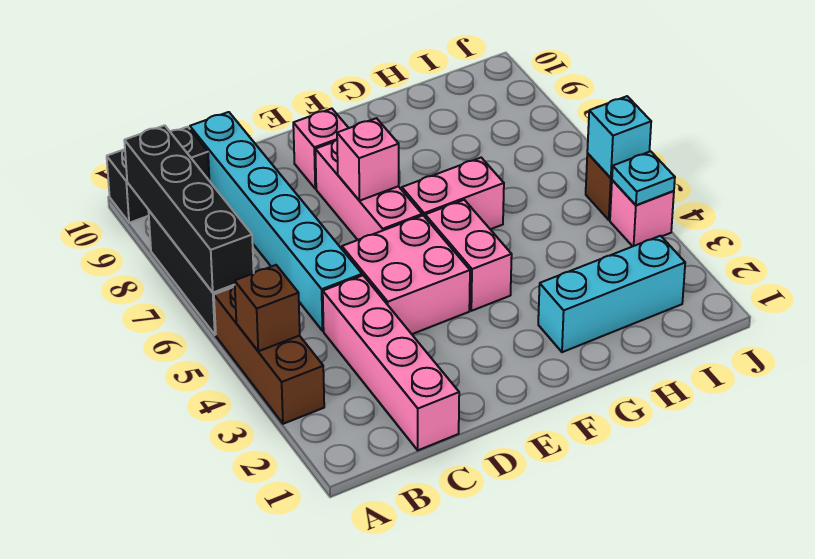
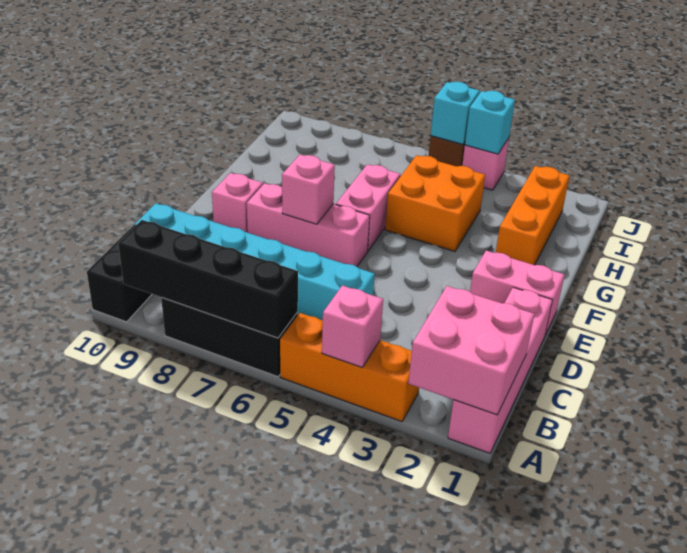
brown 1x3 brick [214,286,324,424] -> orange 1x3 brick [280,313,419,421]
brown 1x1 brick [235,265,300,351] -> pink 1x1 brick [322,285,383,367]
pink 1x4 brick [323,275,459,450] -> pink 1x4 brick turned to [448,287,552,453]
pink 2x2 brick [342,216,470,334] -> pink 2x2 brick moved to [408,286,534,415]
pink 1x2 brick [425,200,512,311] -> pink 1x2 brick moved to [470,251,564,335]
cyan 1x3 brick [538,236,685,352] -> orange 1x3 brick [496,166,569,265]
none -> orange 2x2 brick [385,155,485,251]
cyan 1x1 plate [612,151,675,205] -> cyan 1x1 brick [465,91,515,154]

